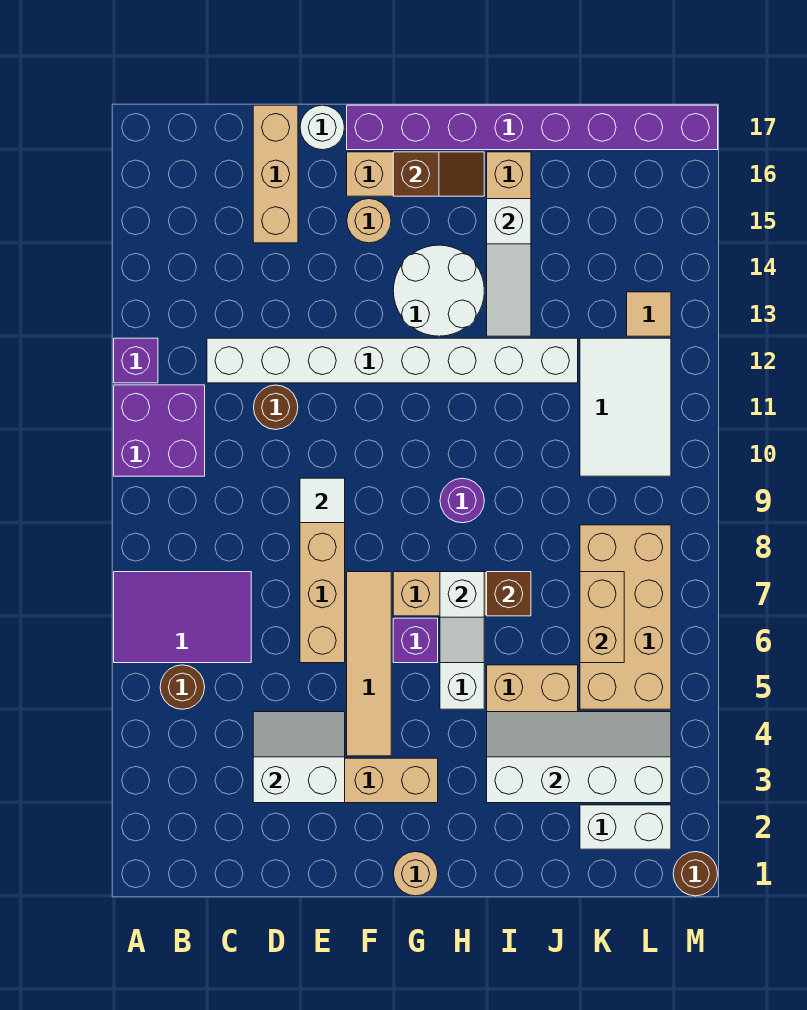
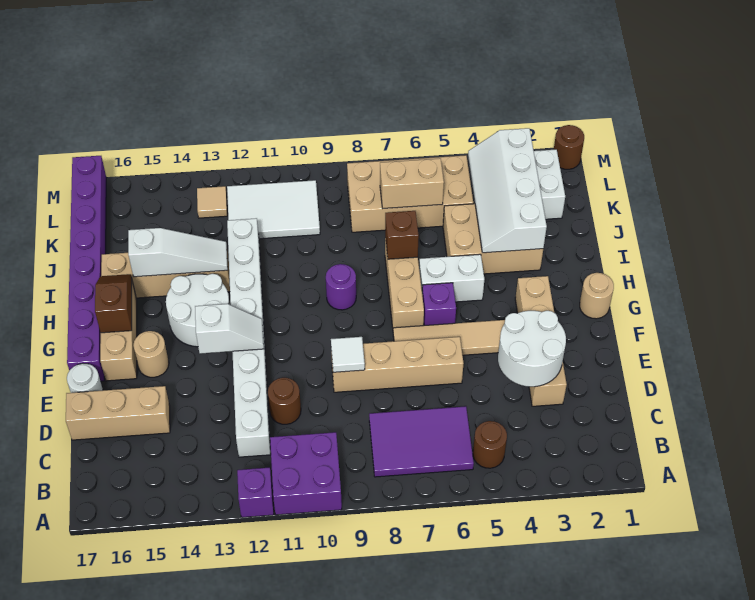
purple 2x3 tile [114,572,251,663] -> purple 2x3 tile turned to [369,406,474,477]
white 2x2 slope [253,712,345,803] -> white 2x2 round brick [498,311,566,387]
white 1x2 slope [440,572,484,663] -> white 1x2 slope moved to [195,304,264,354]

